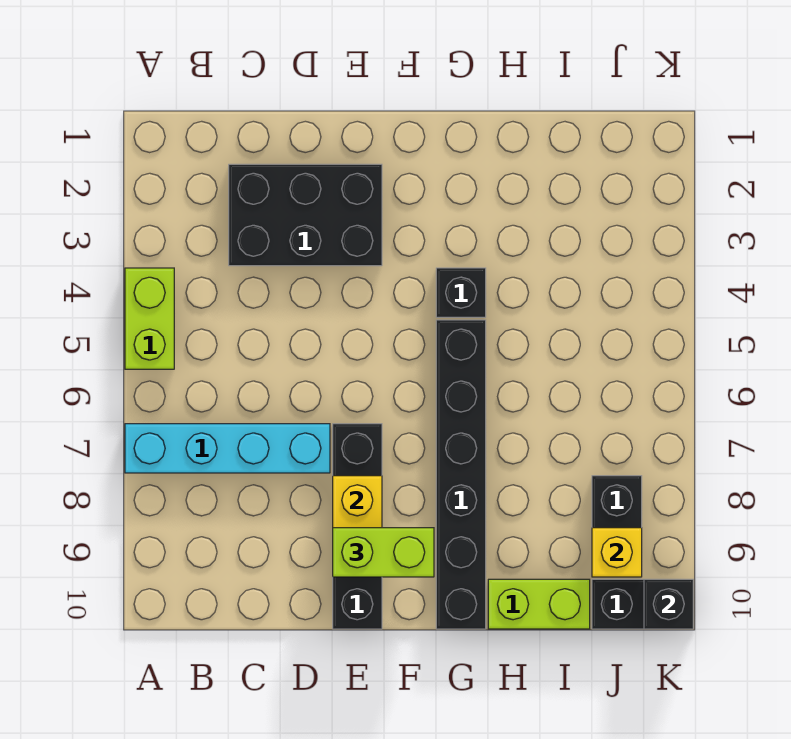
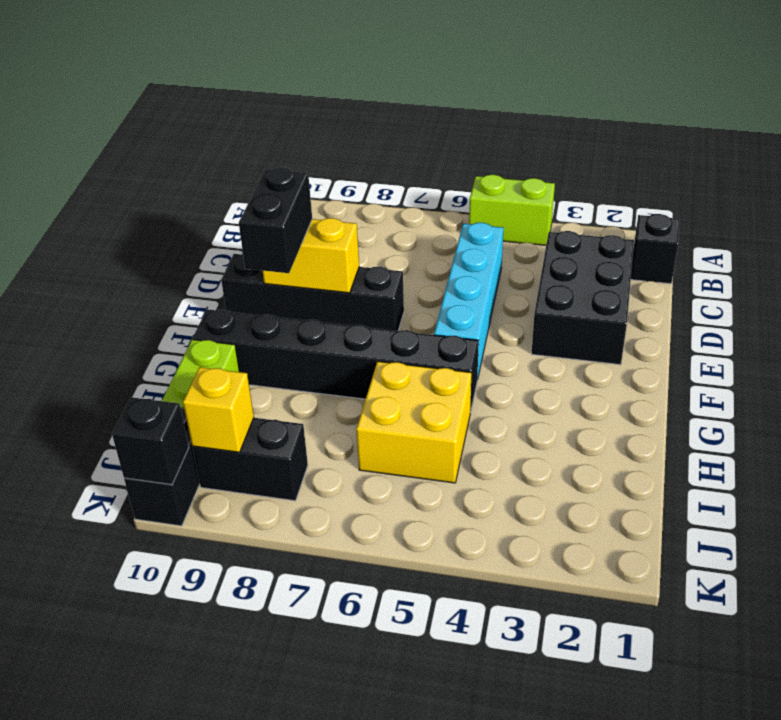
cyan 1x4 brick [125,424,330,473] -> cyan 1x4 brick moved to [434,223,503,379]
lime 1x2 brick [333,528,434,577] -> black 1x2 brick [239,167,312,273]
black 1x1 brick [436,268,486,317] -> black 1x1 brick moved to [631,214,680,284]
none -> yellow 2x2 brick [356,361,471,483]

